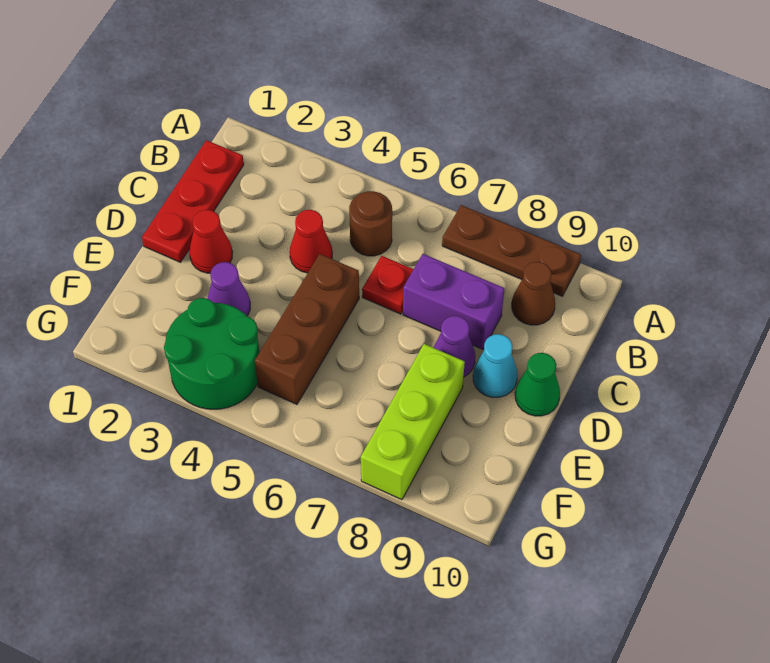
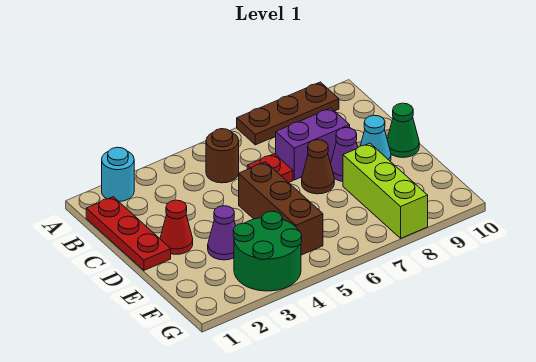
none -> cyan 1x1 round brick [102,147,134,201]
brown 1x1 cone [512,262,555,325] -> brown 1x1 cone moved to [302,140,334,194]
red 1x1 cone [290,210,332,273] -> none

